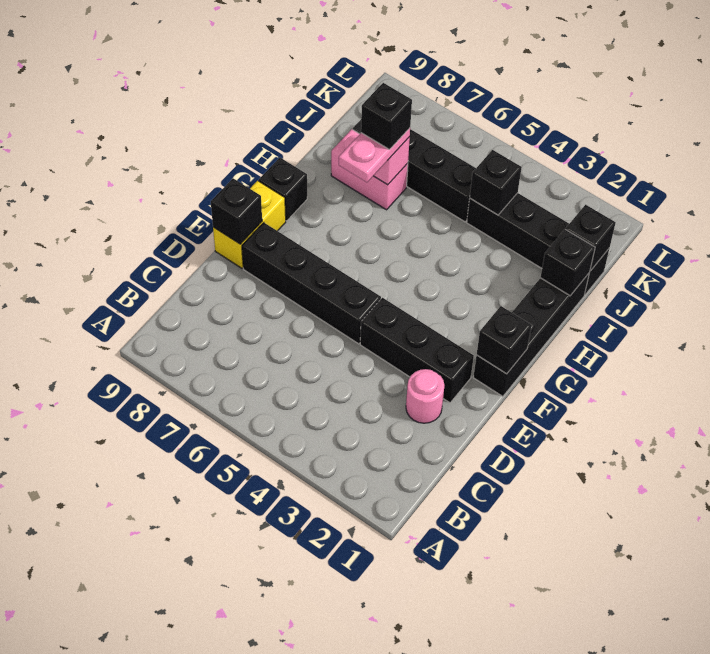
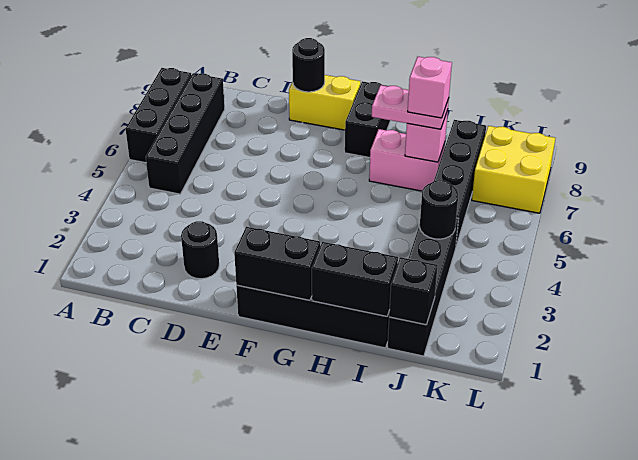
pink 1x1 round brick [406,369,444,423] -> black 1x1 round brick [181,221,219,279]
black 1x3 brick [360,298,474,403] -> black 1x3 brick moved to [126,68,192,163]
black 1x4 brick [242,223,381,344] -> black 1x4 brick moved to [146,73,225,194]
black 1x1 brick [211,178,262,244] -> black 1x1 round brick [292,38,325,92]
black 1x1 brick [477,306,531,374] -> black 1x2 brick [234,227,320,300]
black 1x1 brick [259,158,307,221] -> black 1x2 brick [345,81,391,157]
black 1x1 brick [540,229,595,296] -> black 1x2 brick [312,242,398,316]
pink 1x2 brick [331,129,408,210] -> pink 1x2 brick turned to [369,129,445,191]
black 1x1 brick [361,83,412,149] -> pink 1x1 brick [408,57,452,118]
black 1x1 brick [470,150,522,215] -> black 1x1 round brick [420,180,458,239]
none -> yellow 2x2 brick [472,126,555,213]

